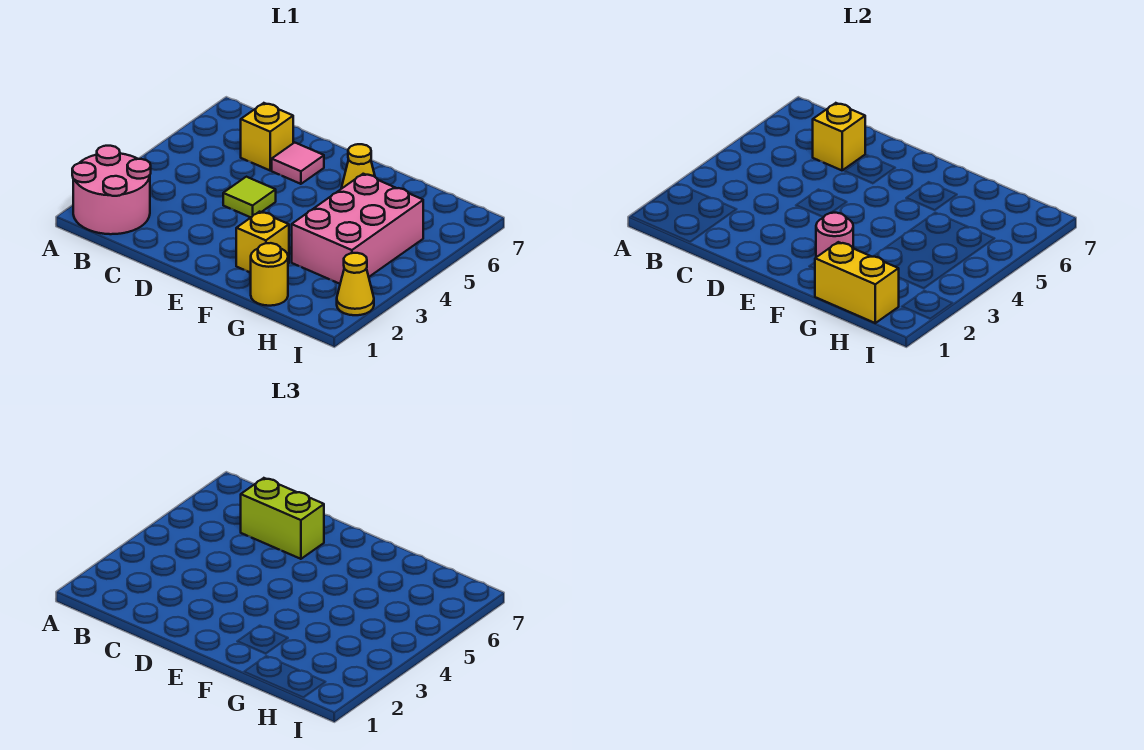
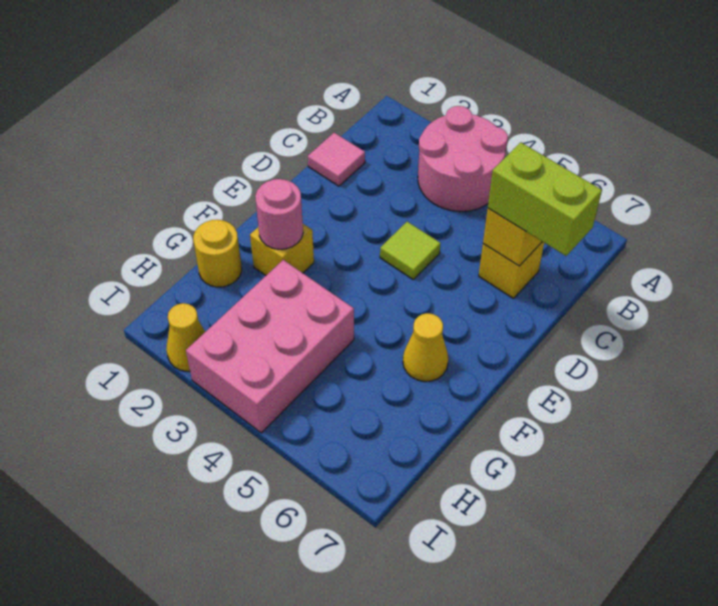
pink 2x2 round brick [72,146,151,234] -> pink 2x2 round brick moved to [418,106,508,211]
lime 1x2 brick [241,478,324,559] -> lime 1x2 brick turned to [488,142,602,256]
pink 1x1 tile [272,143,324,184] -> pink 1x1 tile moved to [308,133,365,186]
yellow 1x2 brick [815,242,899,323] -> none
pink 2x3 brick [292,174,423,284] -> pink 2x3 brick turned to [186,260,354,433]

